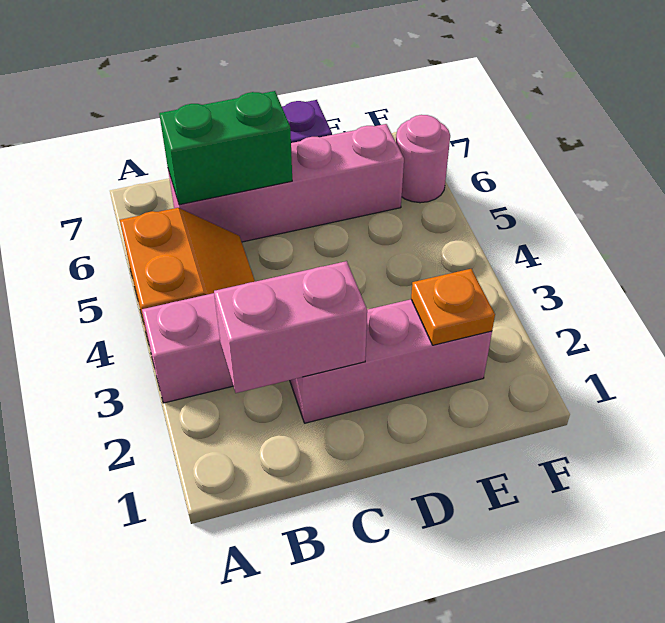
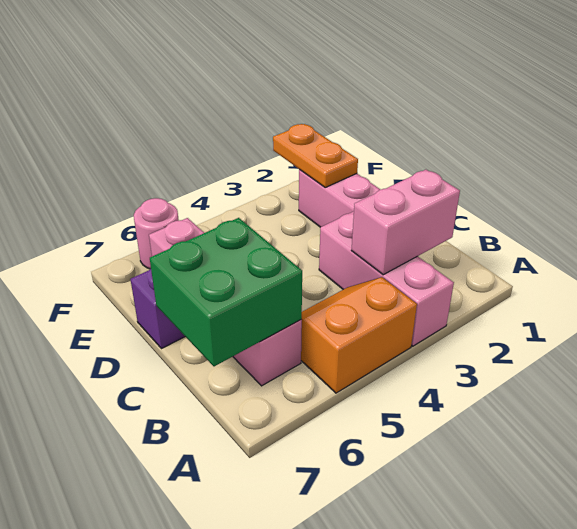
pink 1x2 brick [214,261,367,393] -> pink 1x2 brick turned to [351,170,460,275]
green 1x2 brick [159,91,292,205] -> green 2x2 brick [150,218,302,366]
orange 1x1 plate [411,269,495,345] -> orange 1x2 plate [273,124,358,187]

